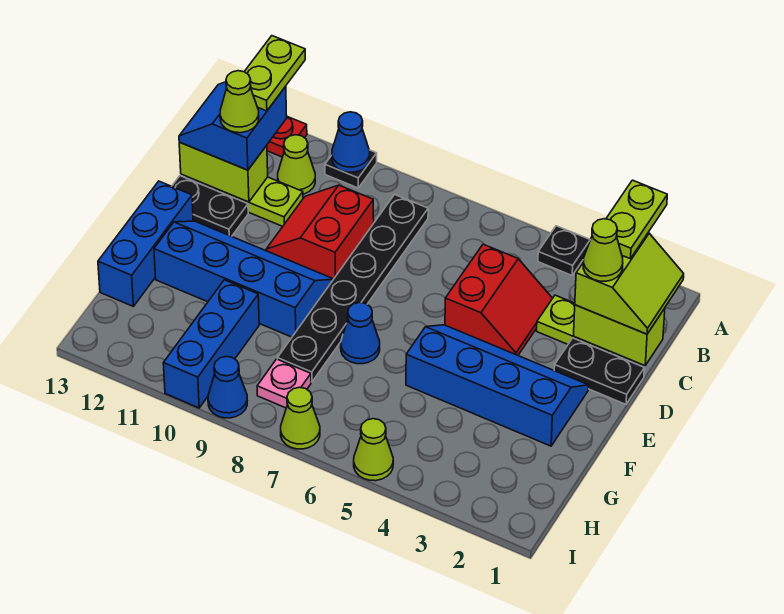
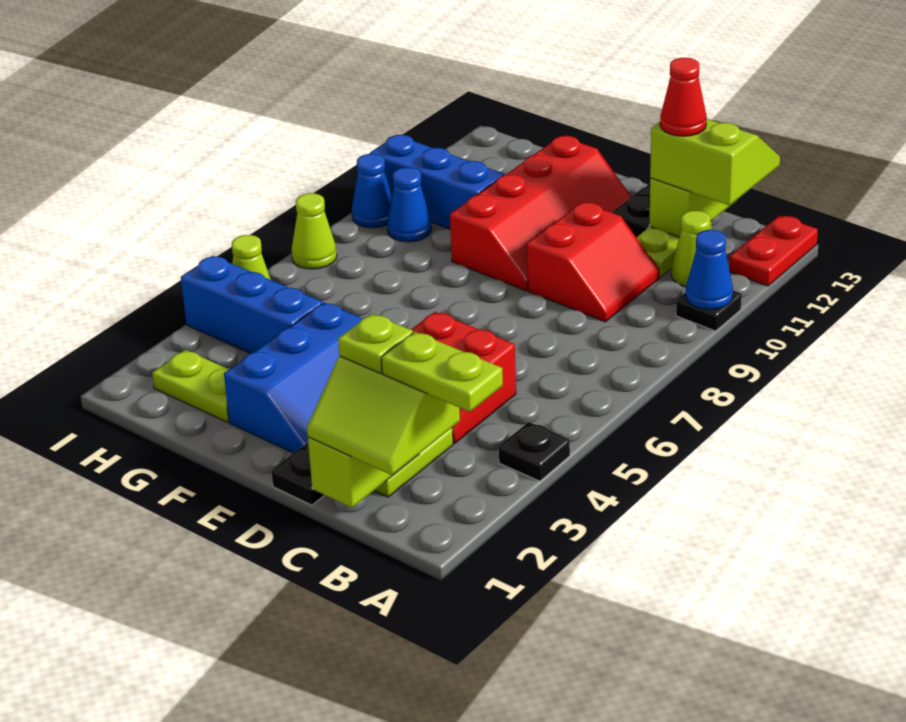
lime 1x2 plate [244,36,305,111] -> lime 1x2 plate moved to [152,350,229,422]
black 1x6 plate [277,195,428,382] -> none
blue 2x2 slope [179,82,287,170] -> lime 2x2 slope [650,119,780,205]
lime 1x1 cone [583,219,623,281] -> lime 1x1 plate [338,314,413,373]
red 2x2 slope [266,185,374,279] -> red 2x2 slope turned to [527,202,659,322]
lime 1x1 cone [220,71,259,133] -> red 1x1 cone [660,58,707,136]
blue 2x4 slope [406,325,589,446] -> blue 2x3 slope [224,303,363,453]
blue 2x4 slope [154,221,333,337] -> red 2x4 slope [450,136,631,291]
blue 1x3 brick [98,181,193,306] -> blue 1x3 brick moved to [181,256,323,353]
blue 1x1 cone [341,302,380,364] -> blue 1x1 cone moved to [387,167,432,242]
pink 1x1 plate [257,359,311,408] -> none

